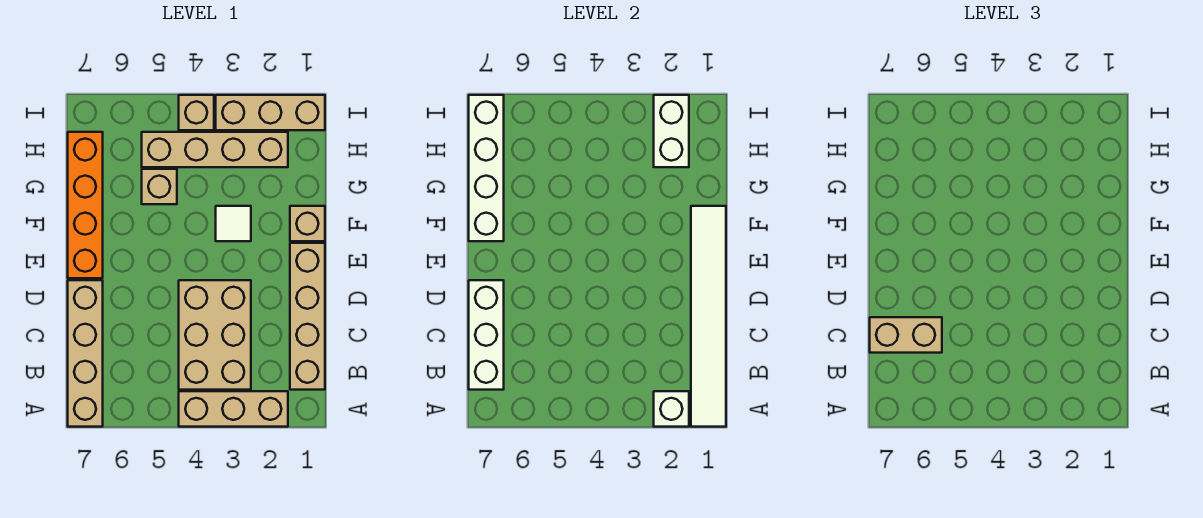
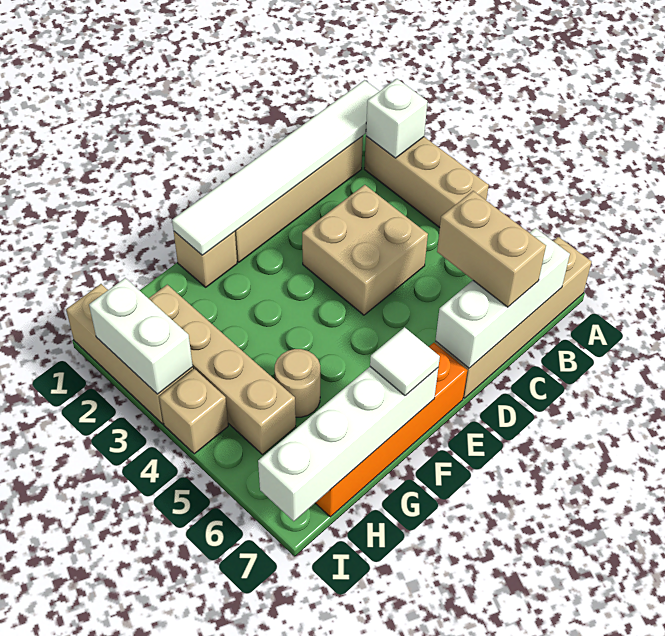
tan 2x3 brick [179,280,251,390] -> tan 2x2 brick [302,185,428,315]
white 1x1 tile [216,206,251,241] -> white 1x1 tile moved to [370,327,440,396]
tan 1x1 brick [142,169,177,204] -> tan 1x1 round brick [275,349,320,417]
white 1x2 brick [654,95,689,167] -> white 1x2 brick turned to [89,278,193,394]

